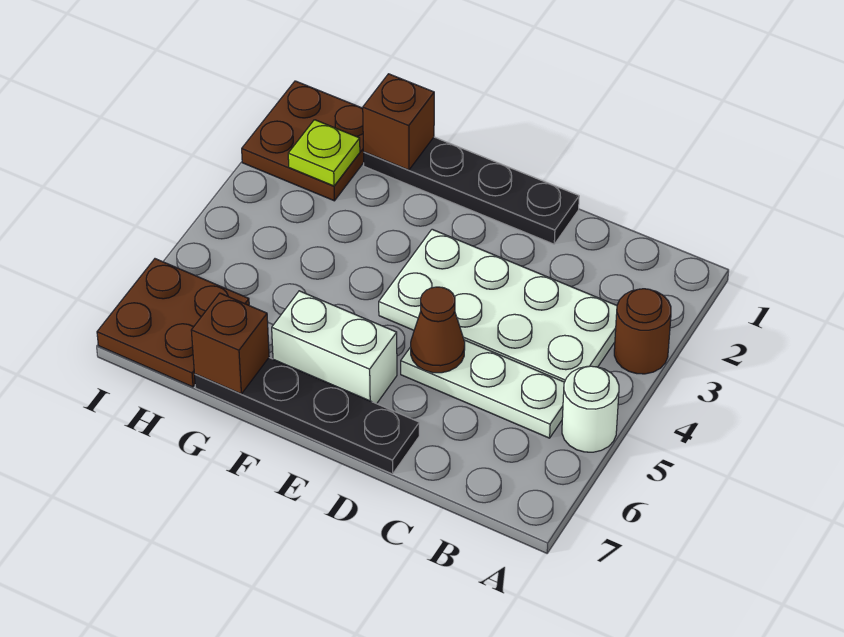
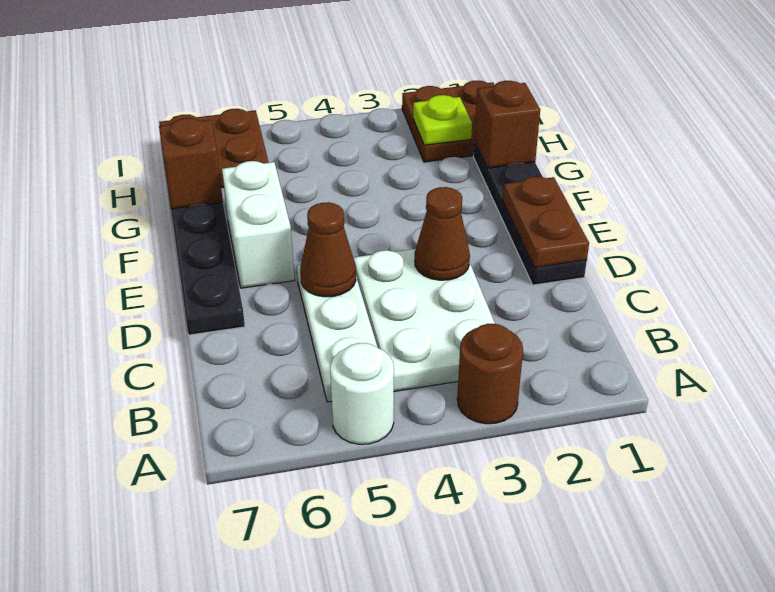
white 2x4 plate [379,229,617,382] -> white 2x3 plate [353,249,495,391]
none -> brown 1x2 plate [503,177,589,268]
none -> brown 1x1 cone [415,187,470,280]

